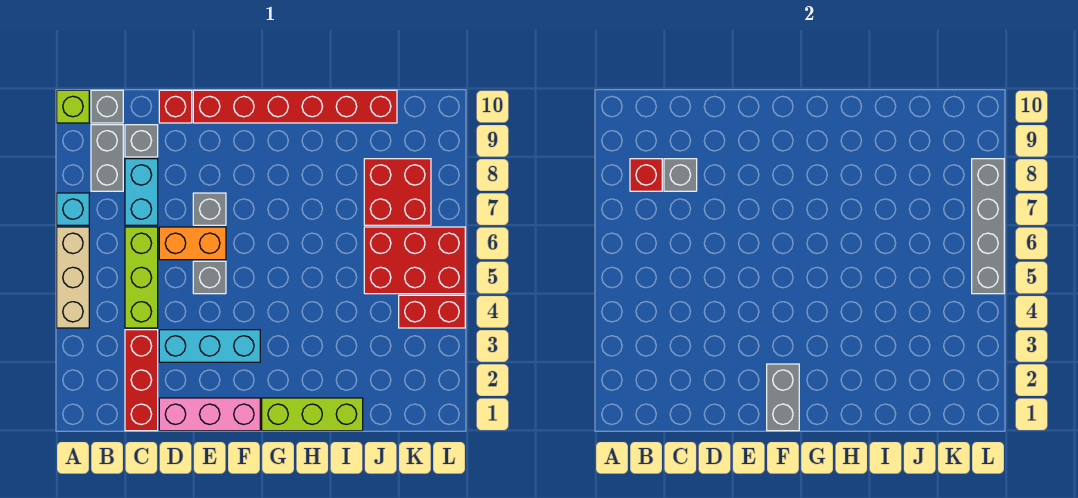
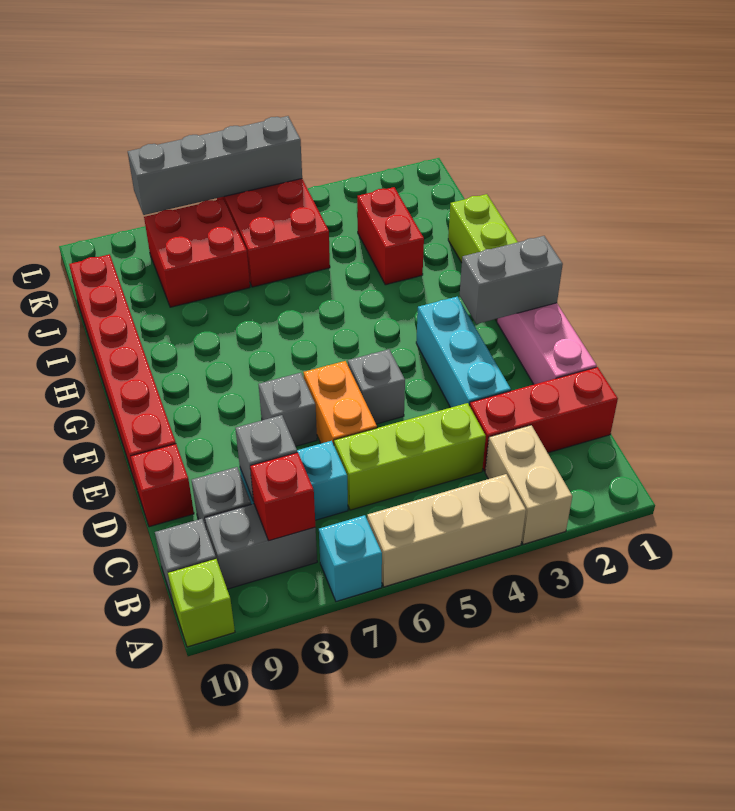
none -> tan 1x2 brick [485,425,572,544]
red 1x2 brick [399,295,465,328] -> red 1x2 brick moved to [357,187,424,285]

